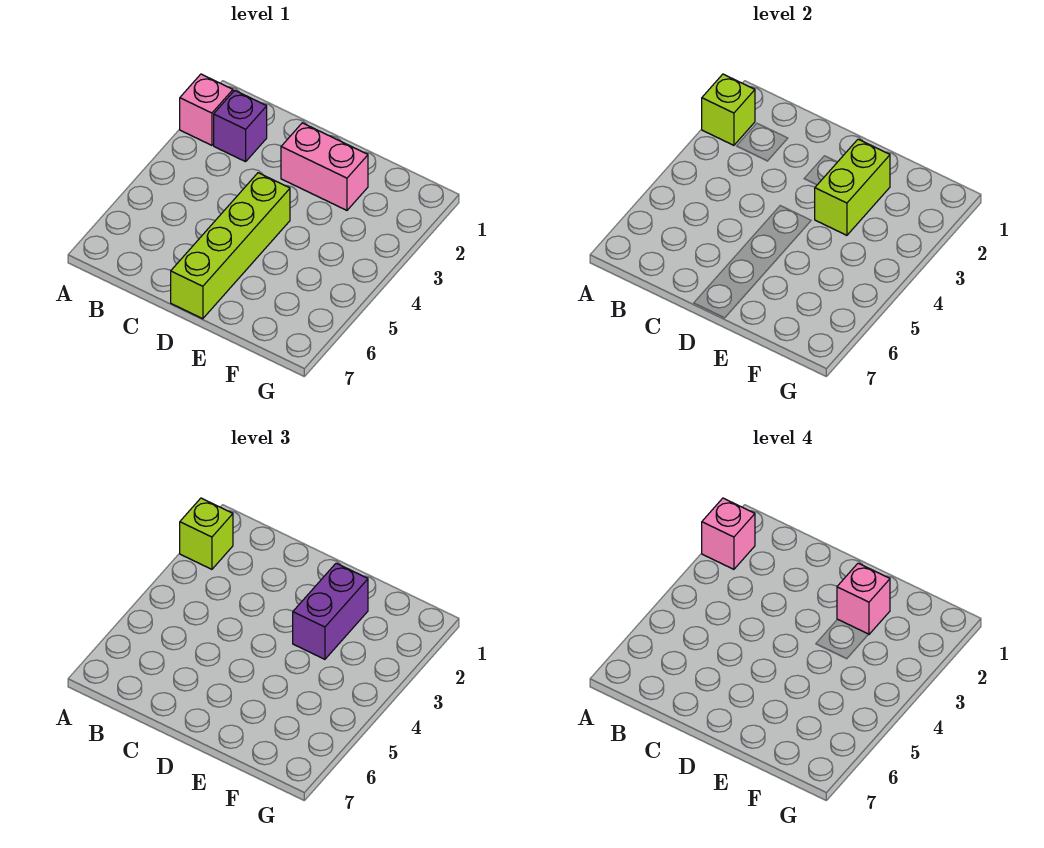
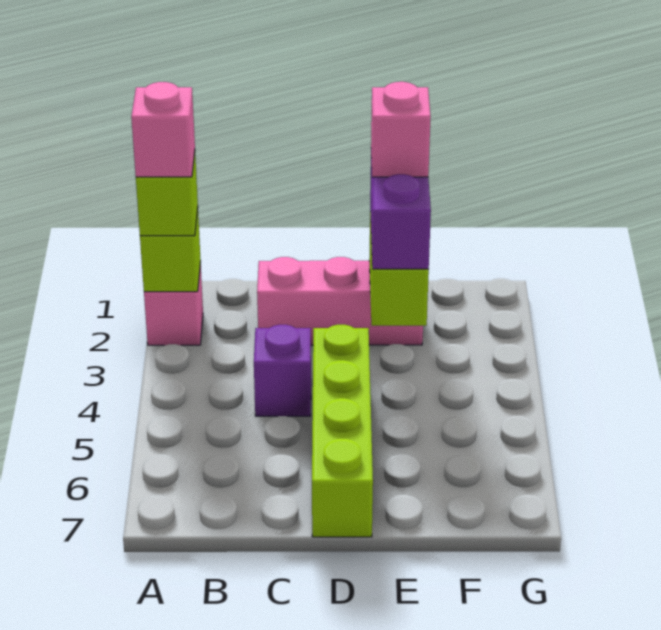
purple 1x1 brick [214,90,267,162] -> purple 1x1 brick moved to [254,325,311,416]
pink 1x2 brick [281,123,368,210] -> pink 1x3 brick [257,257,423,345]

